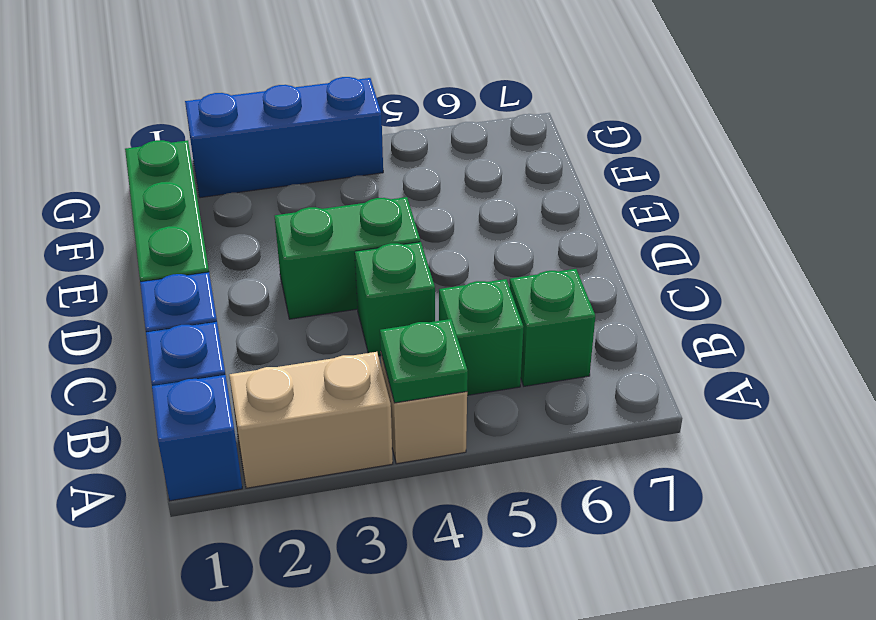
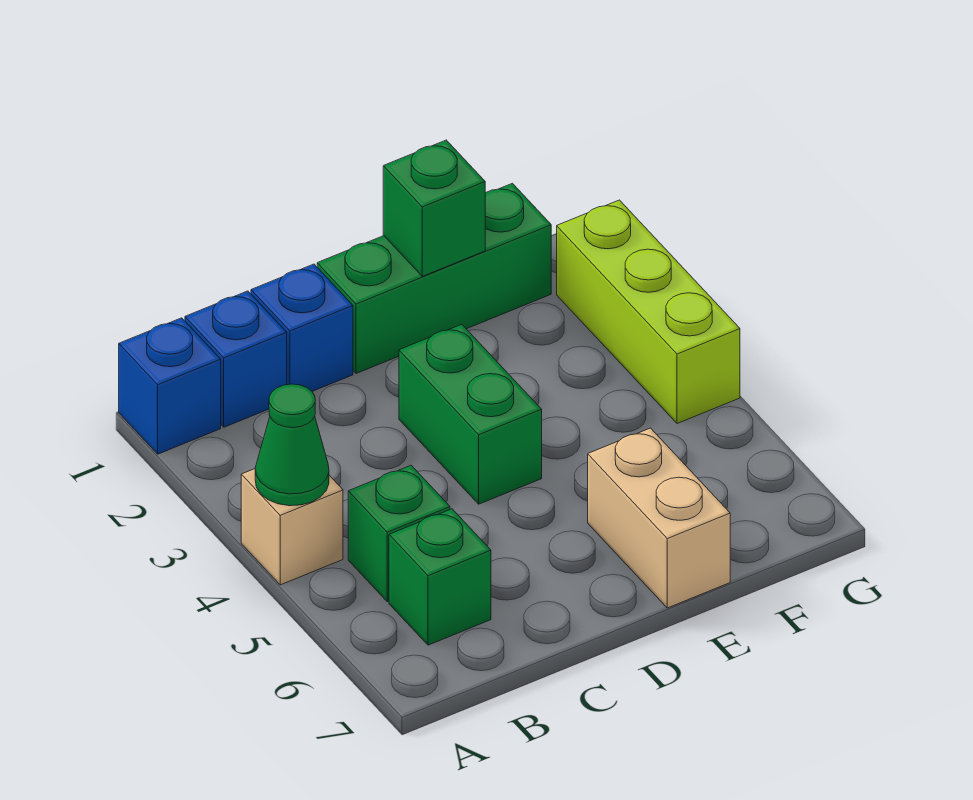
tan 1x2 brick [229,352,393,488] -> tan 1x2 brick moved to [588,428,730,608]
green 1x1 plate [380,319,468,403] -> green 1x1 cone [255,384,329,506]
green 1x1 brick [355,242,435,356] -> green 1x1 brick moved to [383,140,485,276]
blue 1x3 brick [185,77,383,198] -> lime 1x3 brick [557,200,740,424]

